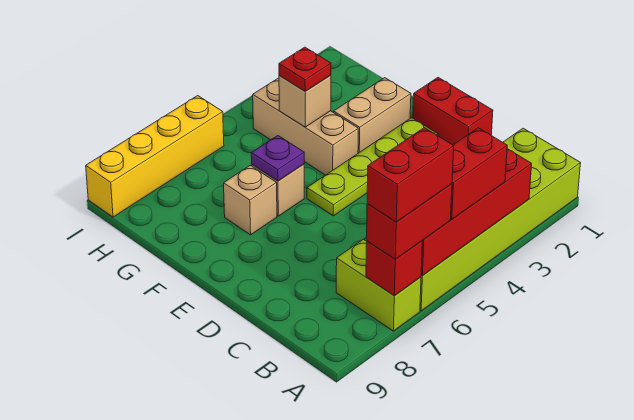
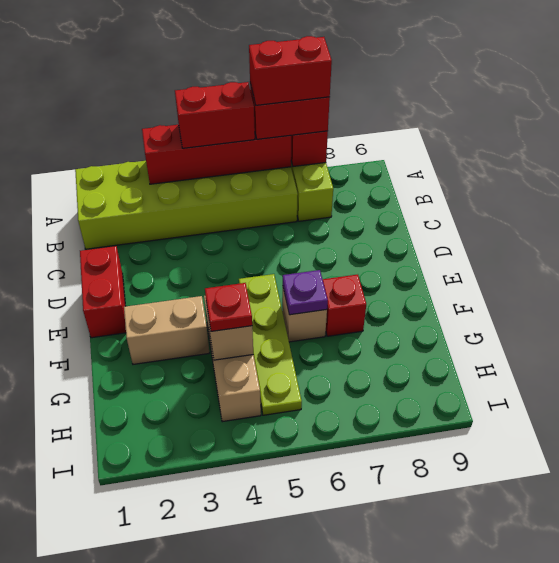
lime 1x4 plate [307,118,438,216] -> lime 1x4 plate turned to [239,274,302,415]
tan 1x1 brick [224,165,277,235] -> red 1x1 brick [323,275,366,336]
yellow 1x4 brick [86,96,224,217] -> none

